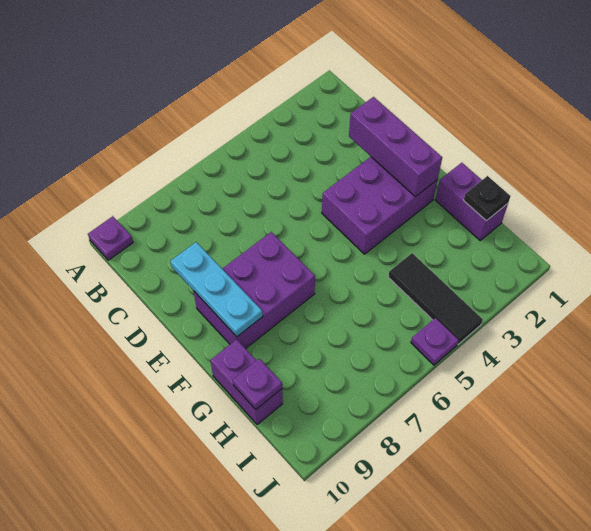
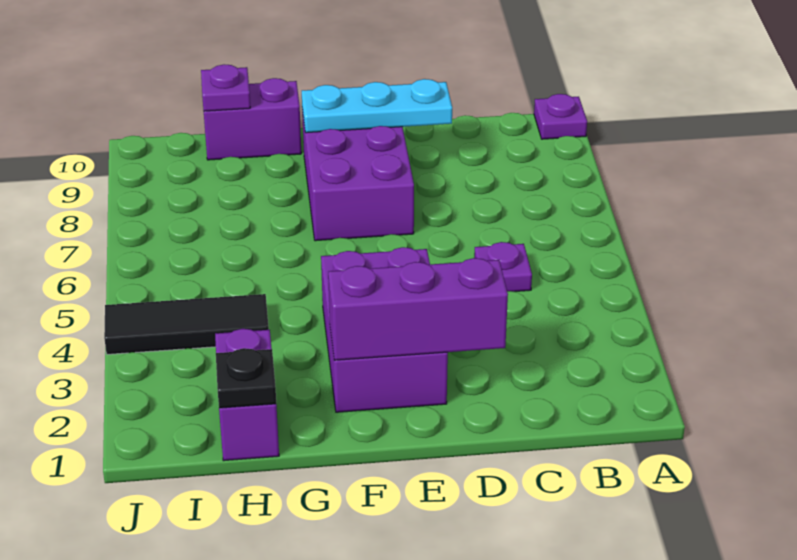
purple 1x2 brick [435,163,508,240] -> purple 1x2 brick turned to [215,329,279,461]
purple 1x1 plate [411,318,459,365] -> purple 1x1 plate moved to [474,242,532,292]

